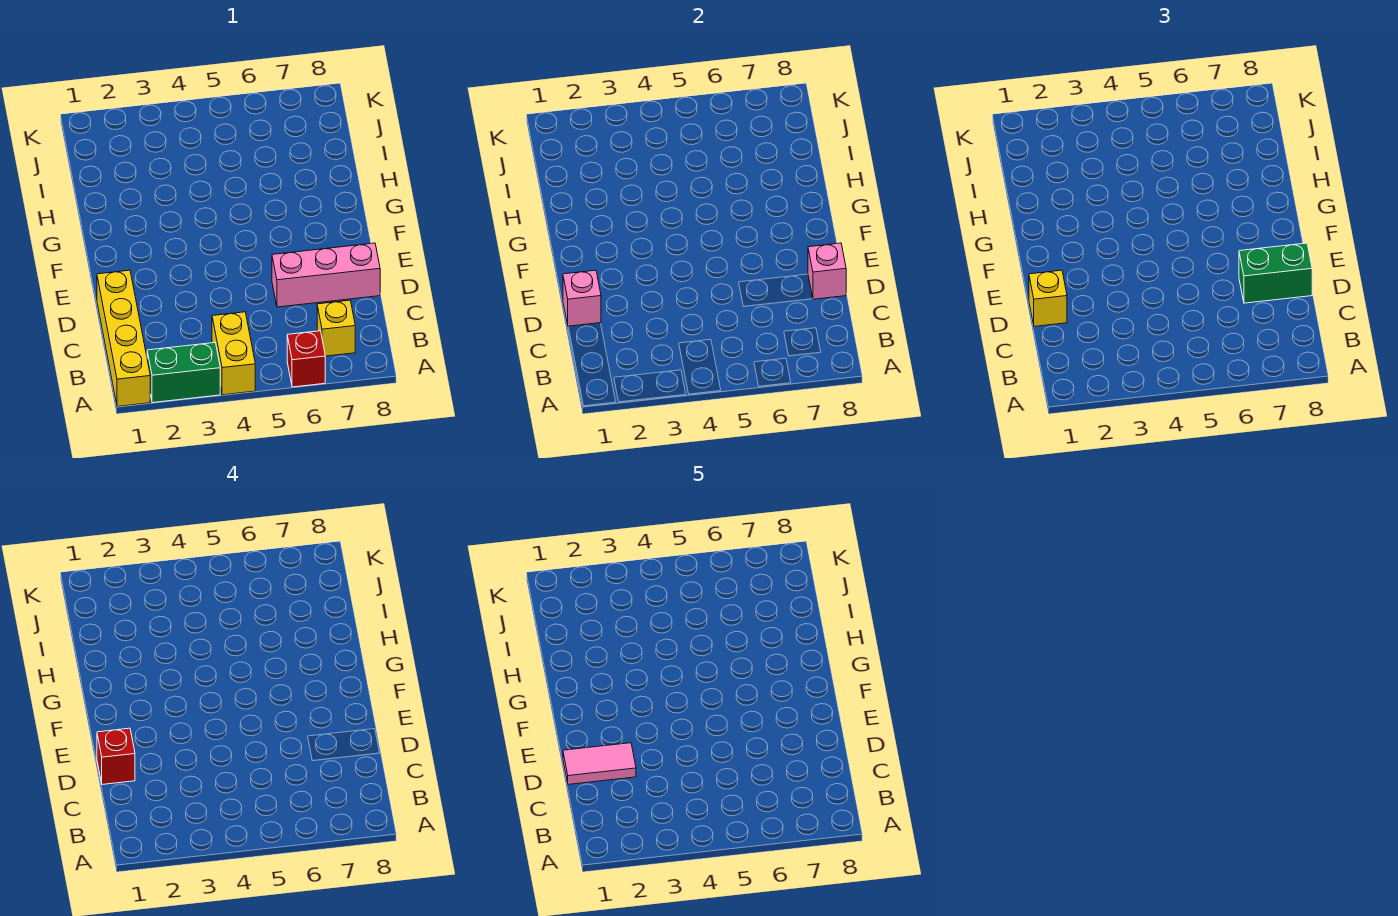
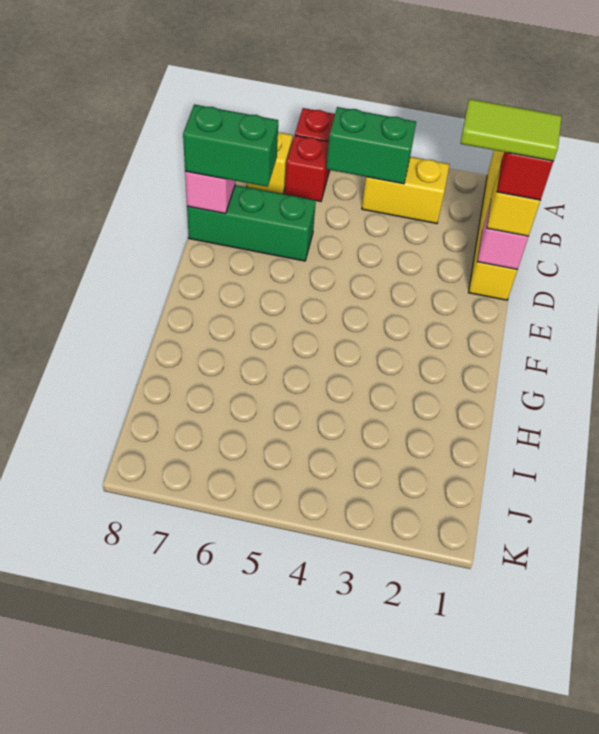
green 1x2 brick [147,343,220,403] -> green 1x2 brick moved to [326,107,416,184]
yellow 1x2 brick [212,312,255,395] -> yellow 1x2 brick turned to [362,157,450,224]
none -> red 1x1 brick [285,135,329,202]
pink 1x2 tile [563,743,636,784] -> lime 1x2 tile [460,99,562,161]
pink 1x3 brick [272,243,380,307] -> green 1x3 brick [187,185,316,261]

